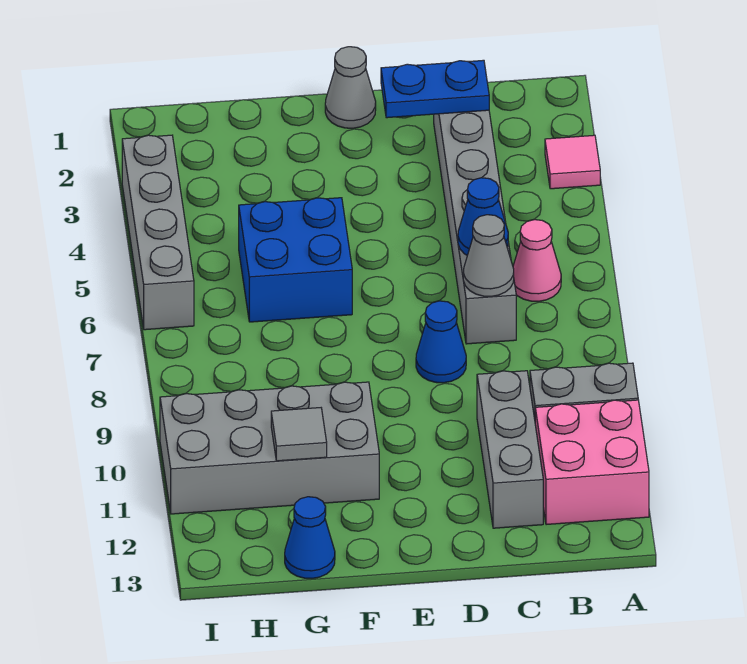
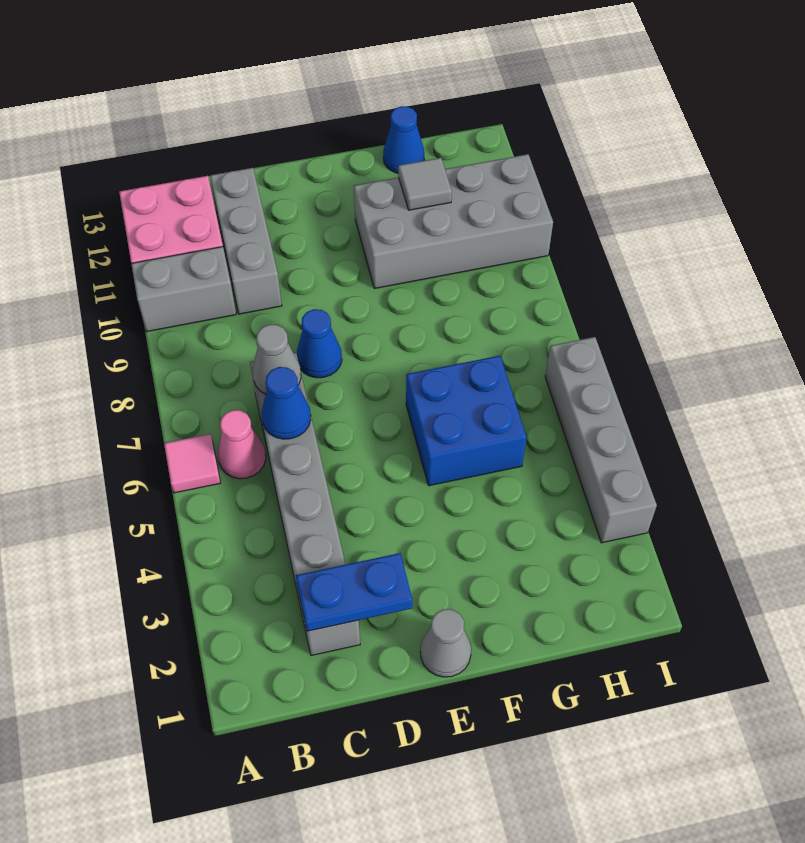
pink 1x1 tile [545,135,600,189] -> pink 1x1 tile moved to [164,434,220,493]

